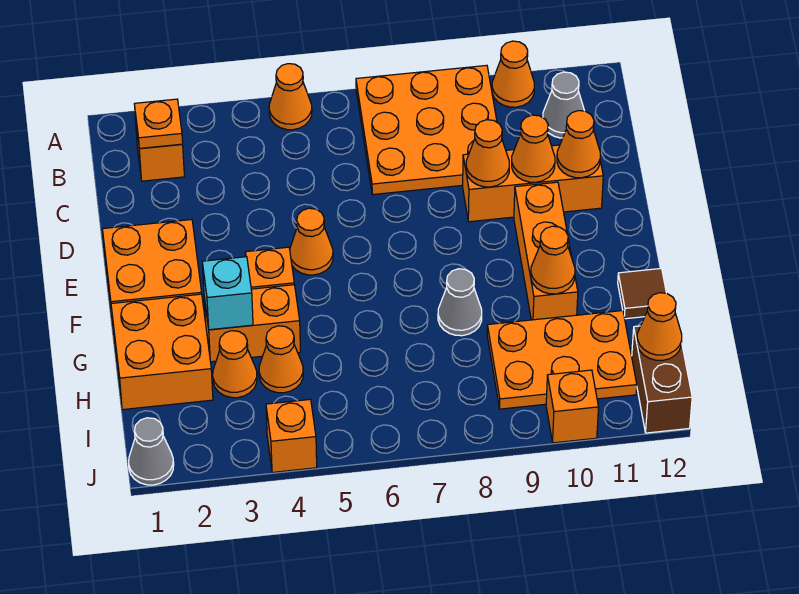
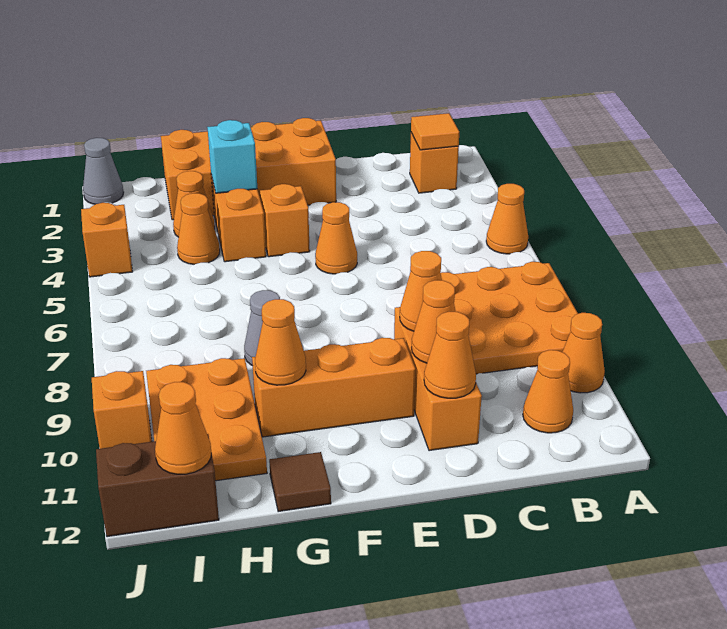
orange 1x1 plate [134,99,183,149] -> orange 1x1 tile [411,113,459,150]
grey 1x1 cone [543,72,584,138] -> orange 1x1 cone [523,350,573,433]

